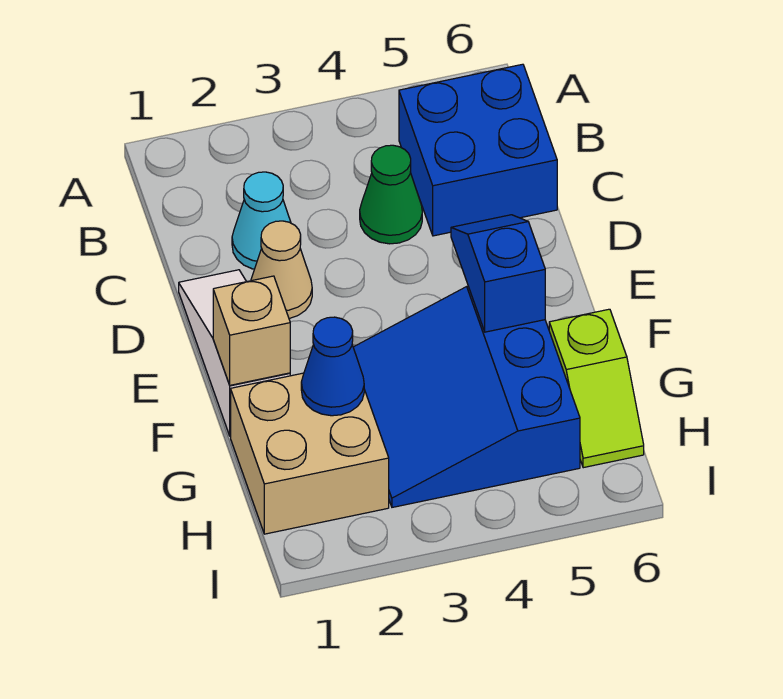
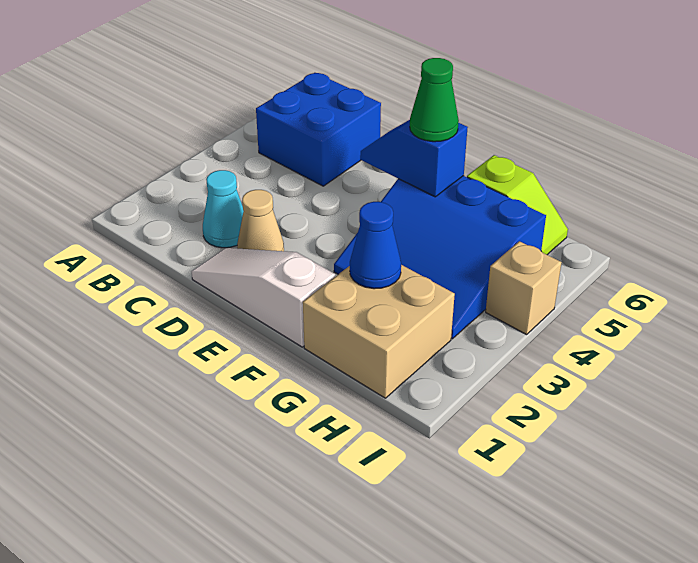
green 1x1 cone [360,145,422,244] -> green 1x1 cone moved to [410,58,459,142]
tan 1x1 brick [213,276,290,385] -> tan 1x1 brick moved to [486,241,561,335]

